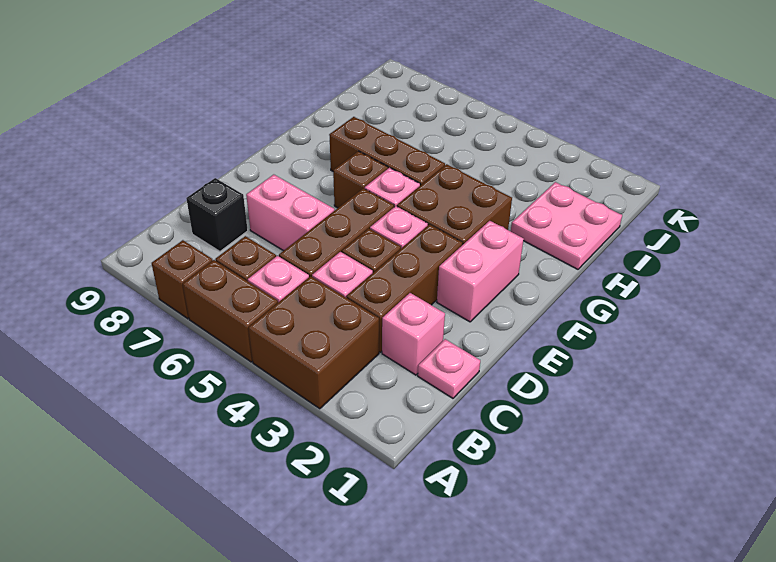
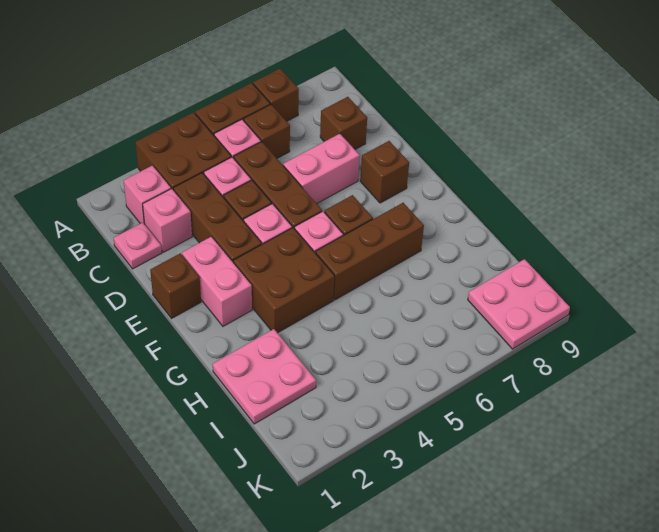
none -> pink 1x1 brick [124,165,171,224]
black 1x1 brick [186,178,248,251] -> brown 1x1 brick [320,97,367,149]
none -> brown 1x1 brick [150,253,201,318]
none -> brown 1x1 brick [360,141,409,203]
none -> pink 2x2 plate [468,259,570,349]

